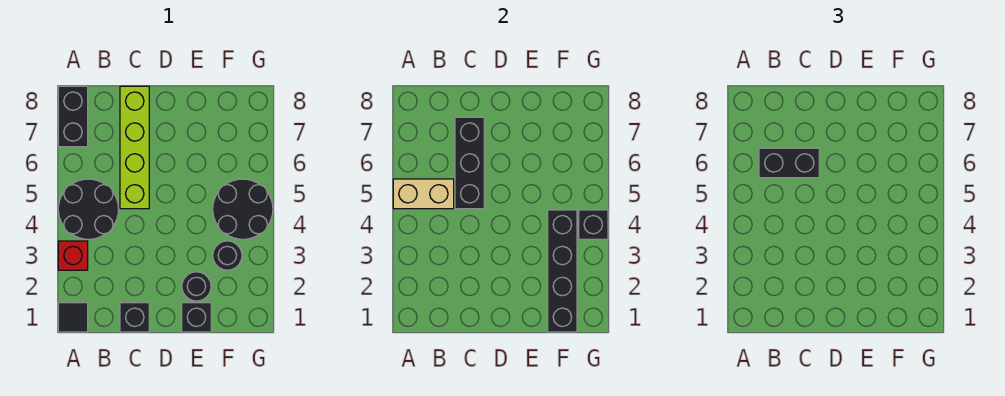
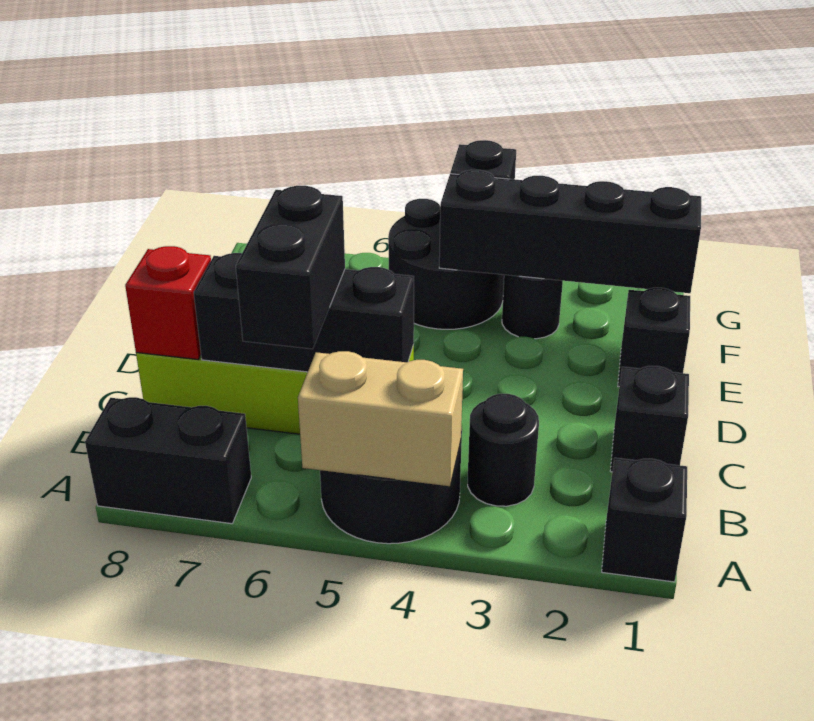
black 1x1 tile [58,303,88,332] -> black 1x1 brick [602,458,687,582]
red 1x1 brick [58,241,88,270] -> red 1x1 brick moved to [125,246,211,359]
tan 1x2 brick [393,179,454,209] -> tan 1x2 brick turned to [298,351,463,486]
black 1x1 round brick [182,272,211,301] -> black 1x1 round brick moved to [468,394,539,506]

